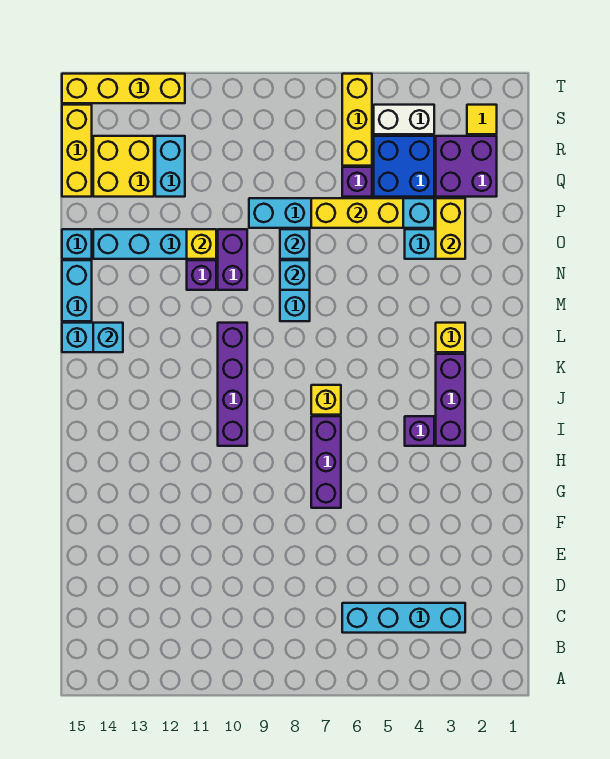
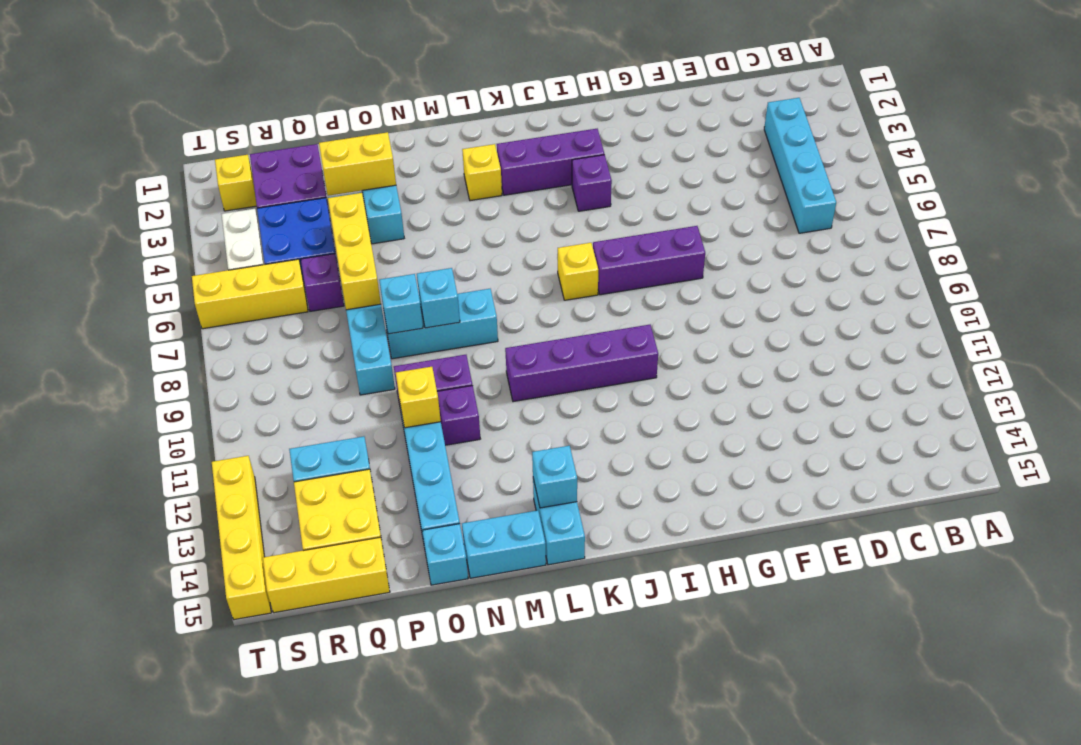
yellow 1x1 tile [467,105,497,134] -> yellow 1x1 brick [215,155,257,211]

